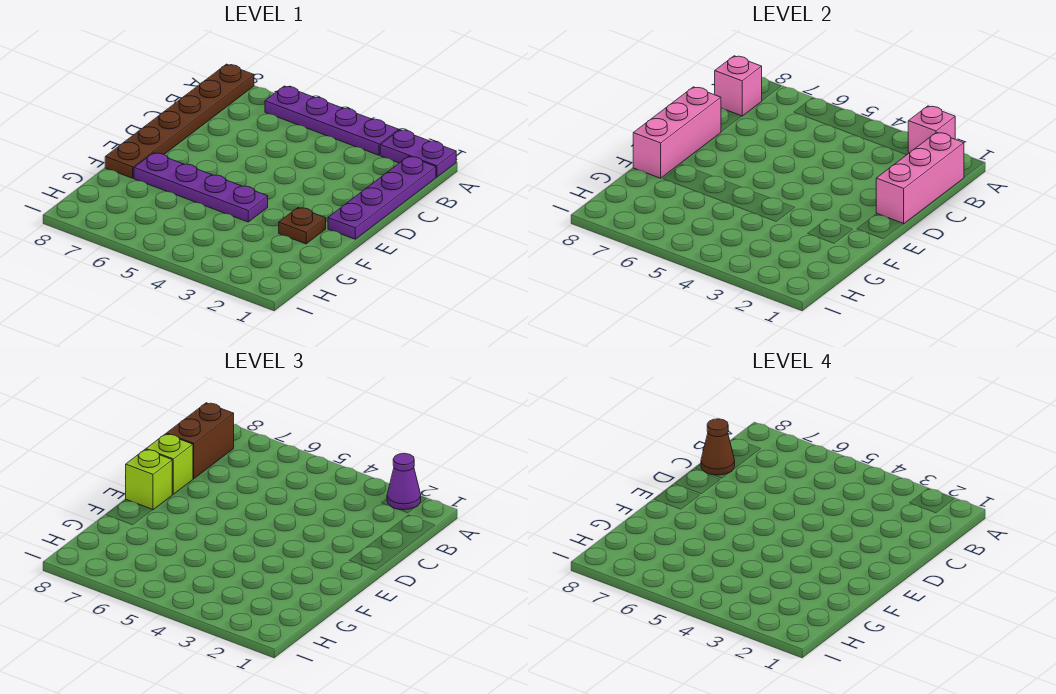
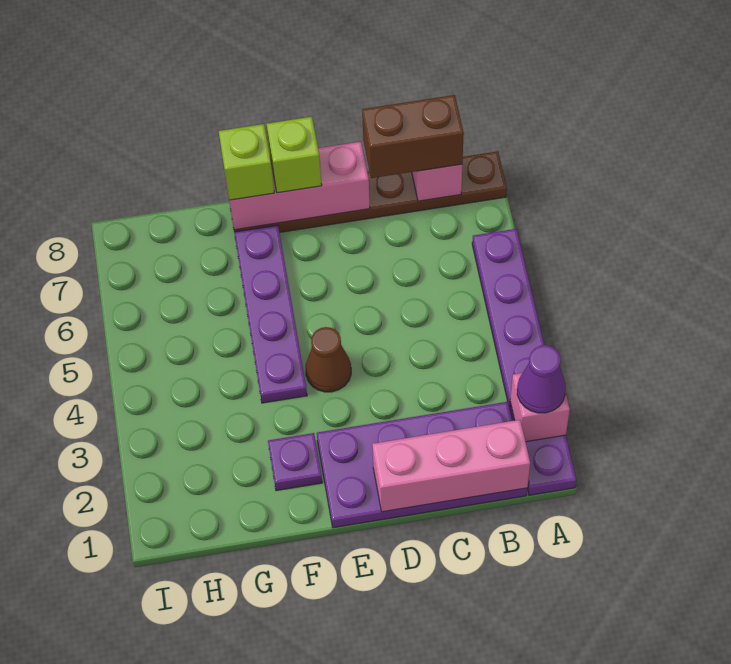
purple 1x4 plate [328,156,436,239] -> purple 2x4 plate [317,402,527,528]
brown 1x1 cone [701,419,735,475] -> brown 1x1 cone moved to [306,327,351,392]
lime 1x1 brick [146,434,193,494] -> lime 1x1 brick moved to [219,124,274,200]
brown 1x1 plate [279,208,326,244] -> purple 1x1 plate [268,433,322,491]

